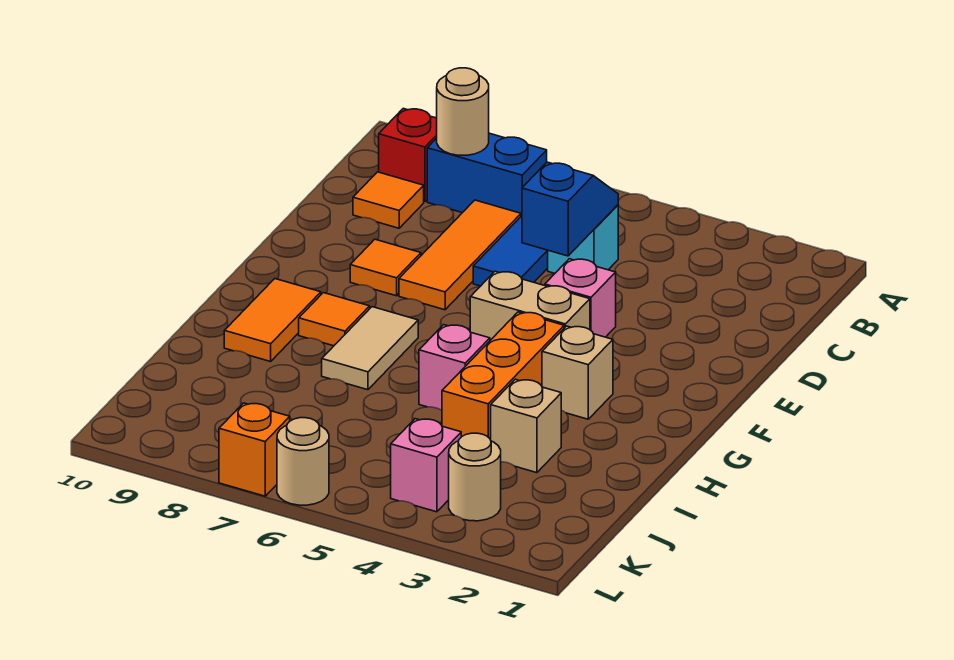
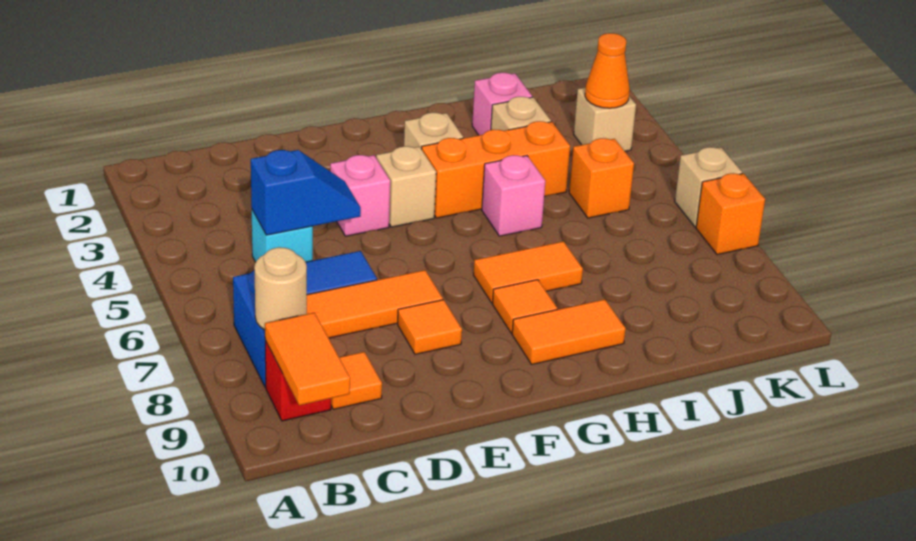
none -> orange 1x2 tile [265,313,350,405]
blue 1x2 slope [522,162,618,256] -> blue 1x2 slope turned to [251,150,361,235]
tan 1x2 brick [470,271,590,340] -> tan 1x1 brick [376,146,436,227]
tan 1x2 tile [322,307,418,390] -> orange 1x2 tile [473,241,583,303]
none -> orange 1x1 brick [569,138,634,218]
tan 1x1 round brick [449,433,501,521] -> tan 1x1 brick [574,88,636,151]
none -> orange 1x1 cone [585,33,630,108]
pink 1x1 brick [391,419,461,512] -> pink 1x1 brick moved to [472,73,532,135]
tan 1x1 round brick [277,418,329,505] -> tan 1x1 brick [675,147,742,227]

